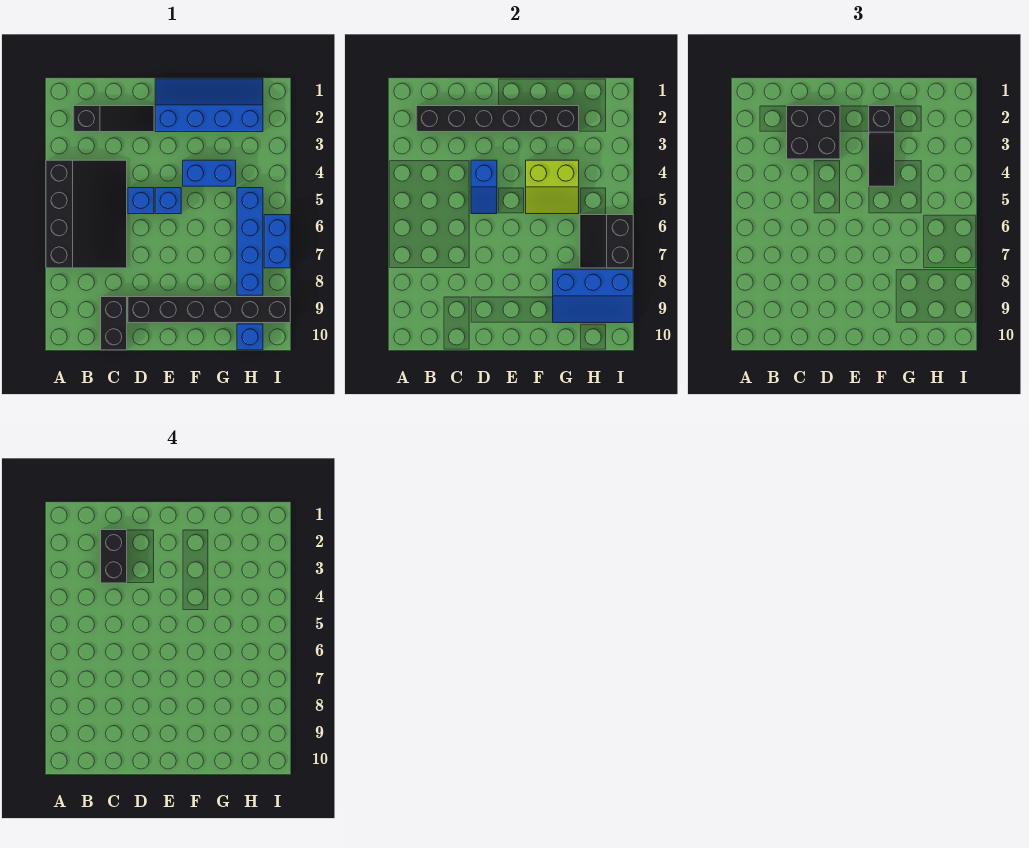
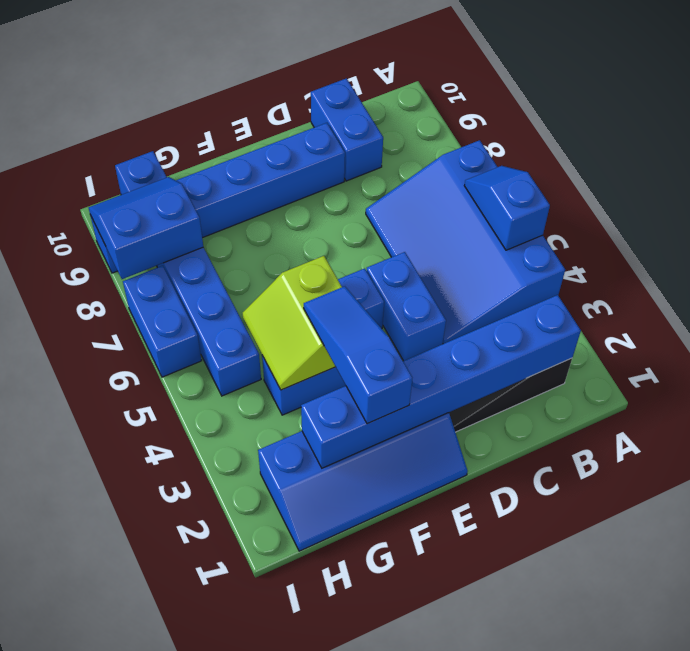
black 3x4 slope [46,160,127,268] -> blue 3x4 slope [366,140,565,344]
black 1x6 brick [416,106,579,132] -> blue 1x6 brick [301,295,581,468]
black 2x2 brick [787,106,840,159] -> none
black 1x2 brick [101,530,127,583] -> none
black 1x2 brick [101,297,127,350] -> blue 1x2 brick [311,78,383,181]
blue 1x2 slope [471,160,497,214] -> blue 1x2 slope moved to [464,166,550,250]
blue 1x1 brick [128,188,154,214] -> blue 1x2 brick [367,252,446,361]
black 1x6 brick [128,297,290,323] -> blue 1x6 brick [90,123,345,273]
black 1x3 slope [869,106,895,186] -> blue 1x3 slope [304,286,412,424]
lime 2x2 slope [526,160,579,214] -> lime 2x2 slope turned to [243,256,342,390]
blue 2x3 slope [553,269,633,323] -> blue 2x2 slope [89,177,203,279]
black 2x2 slope [580,215,633,268] -> none

